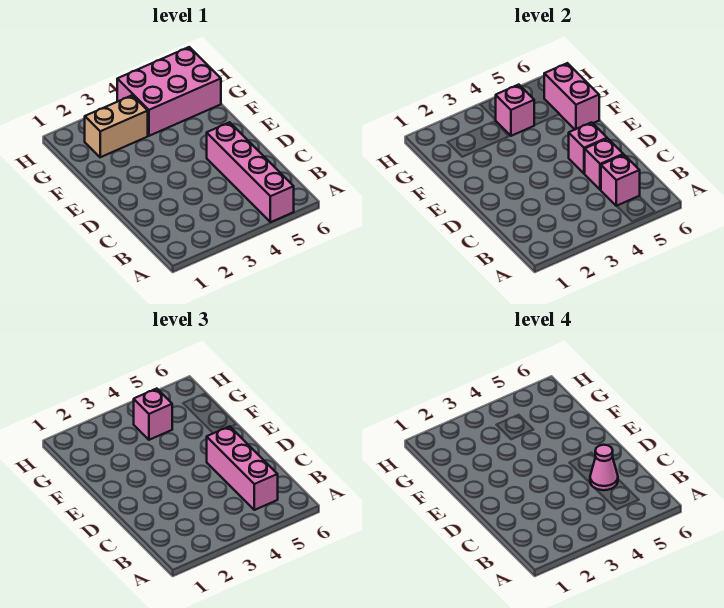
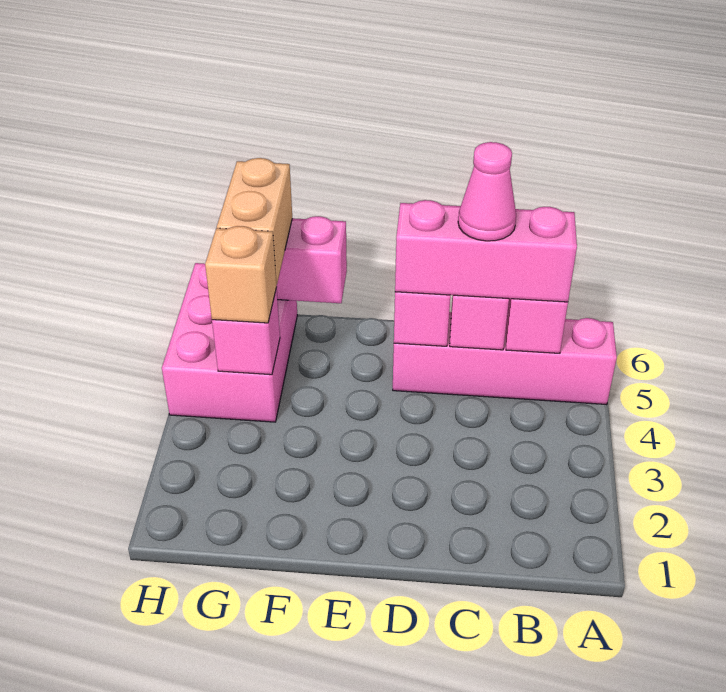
tan 1x2 brick [85,95,148,157] -> tan 1x2 brick moved to [217,158,292,285]
pink 1x1 brick [134,389,172,440] -> tan 1x1 brick [205,226,277,323]

